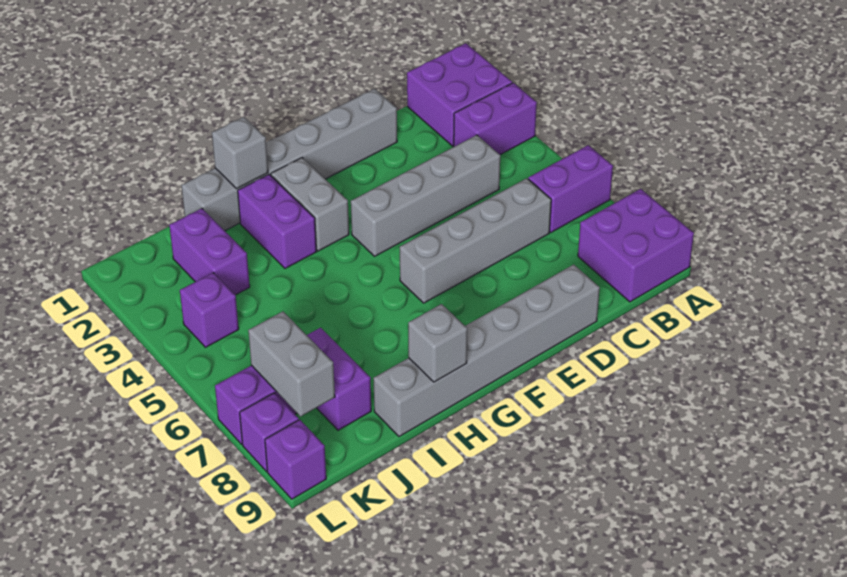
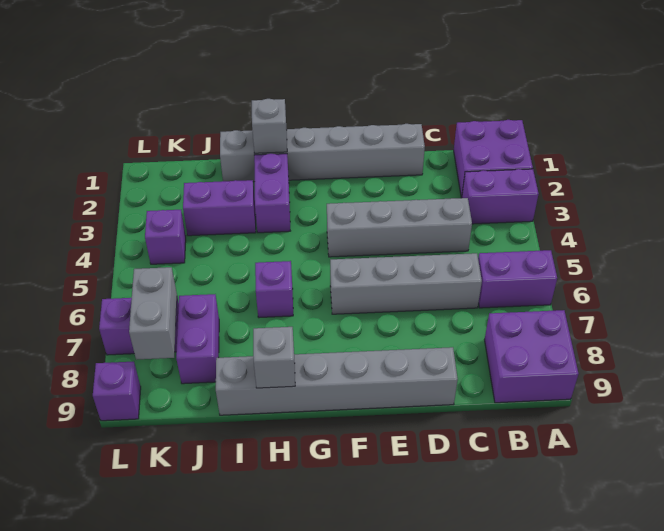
grey 1x2 brick [271,158,349,251] -> none
purple 1x2 brick [169,208,250,295] -> purple 1x2 brick turned to [183,180,256,236]
purple 1x1 brick [240,393,299,471] -> purple 1x1 brick moved to [255,261,293,318]

